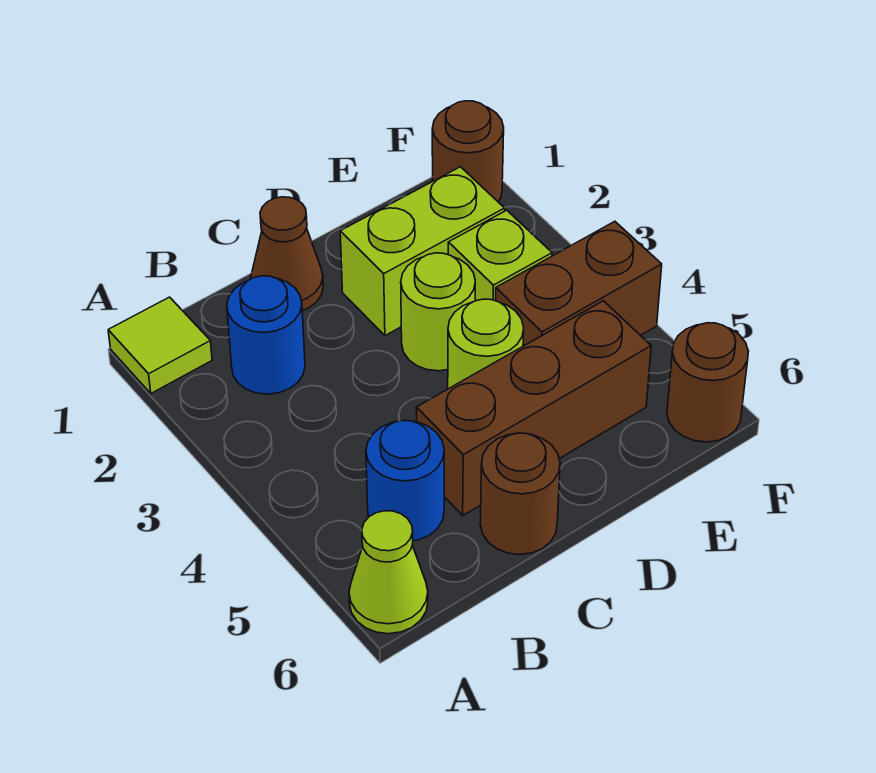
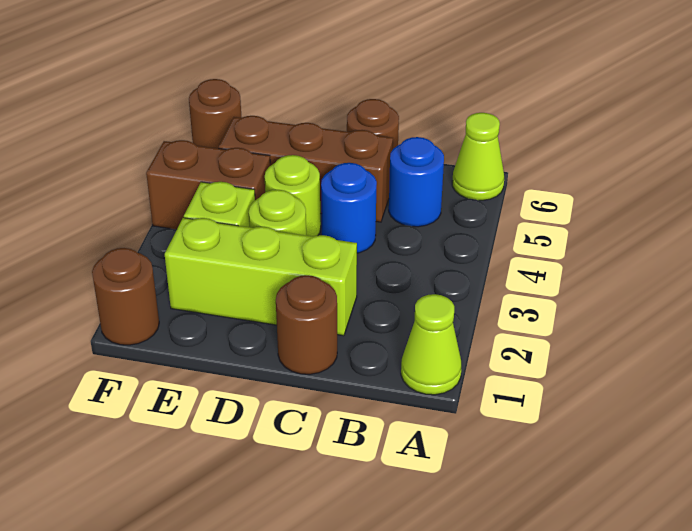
lime 1x1 tile [108,297,212,393] -> lime 1x1 cone [401,294,461,395]
blue 1x1 round brick [227,276,305,394] -> blue 1x1 round brick moved to [321,163,377,253]
brown 1x1 cone [251,197,323,311] -> brown 1x1 round brick [276,275,337,374]
lime 1x2 brick [340,167,505,336] -> lime 1x3 brick [165,218,357,336]

